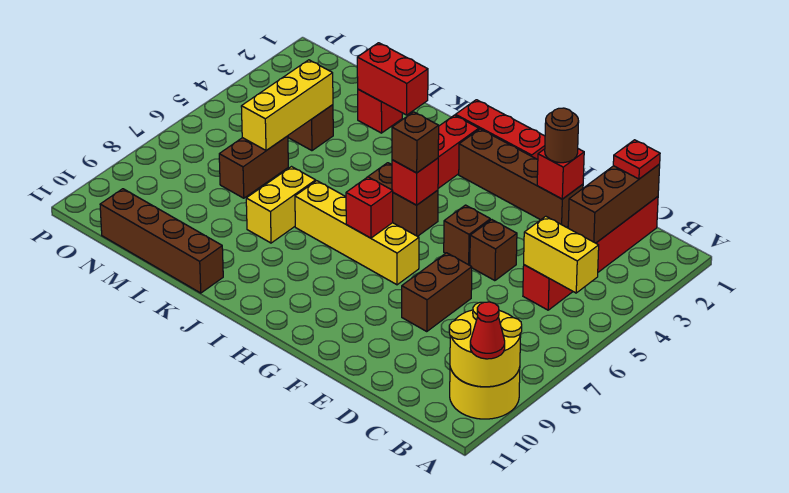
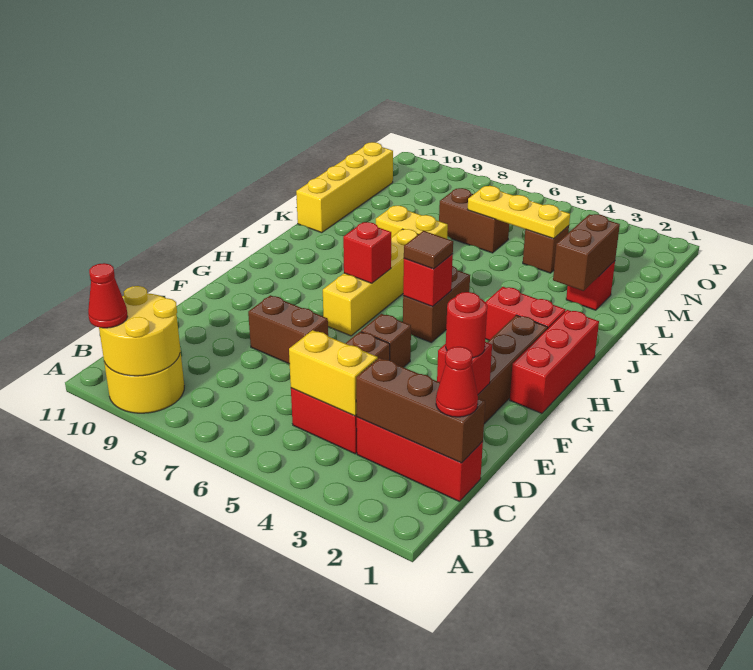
yellow 1x2 brick [524,216,599,293] -> yellow 1x2 brick turned to [289,330,378,416]
red 1x1 plate [613,140,660,179] -> red 1x1 cone [436,347,478,417]
brown 1x1 round brick [545,108,579,163] -> red 1x1 round brick [446,292,487,358]
brown 1x1 brick [392,112,439,173] -> brown 1x1 tile [404,231,453,269]
red 1x2 brick [357,43,428,115] -> brown 1x2 brick [553,214,620,291]
brown 1x4 brick [100,189,223,293] -> yellow 1x4 brick [296,142,393,233]
yellow 1x3 brick [241,60,333,151] -> yellow 1x3 plate [468,186,570,239]

